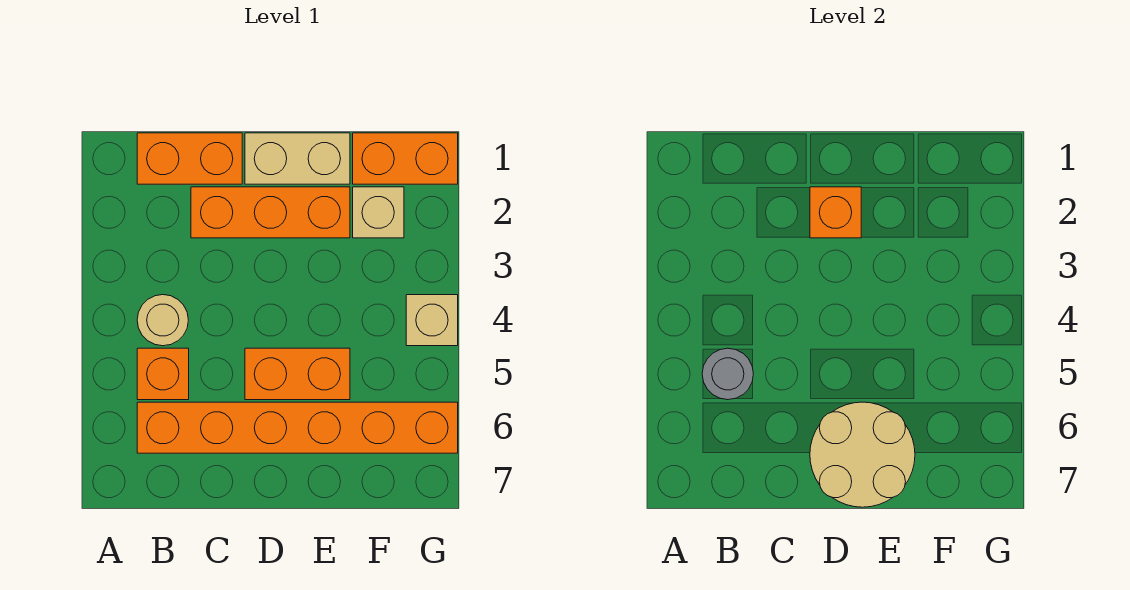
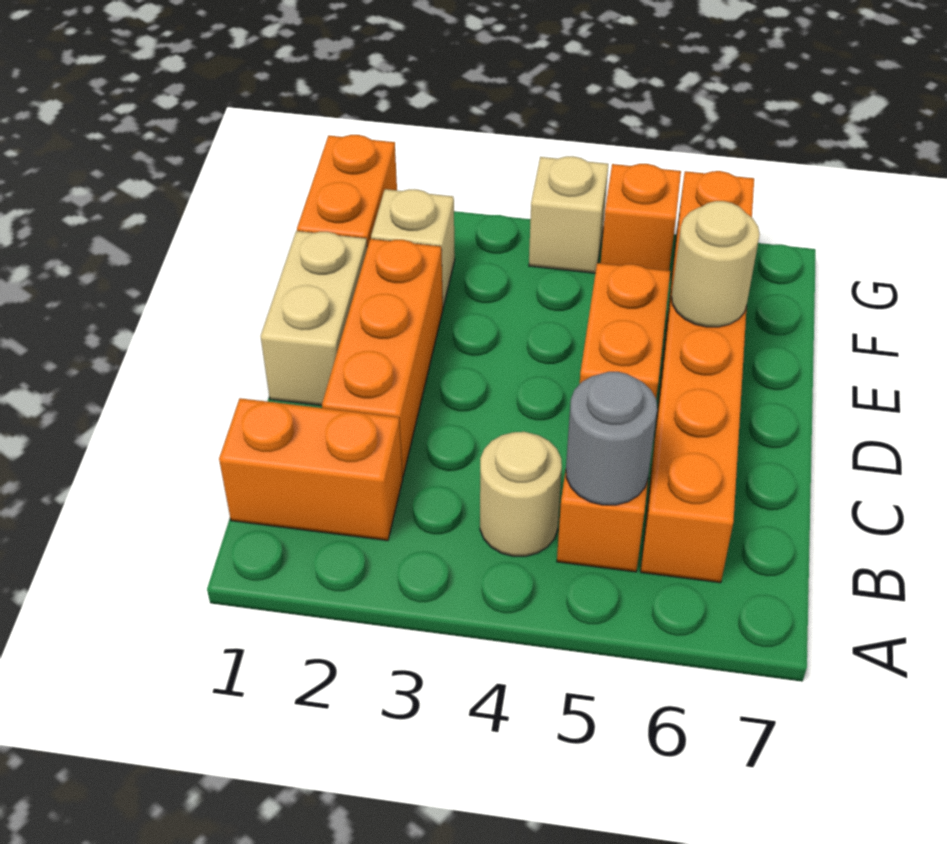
orange 1x2 brick [137,133,242,184] -> orange 1x2 brick turned to [219,398,403,540]
orange 1x1 brick [810,187,861,238] -> orange 1x1 brick moved to [601,164,681,271]
tan 2x2 round brick [810,402,915,507] -> tan 1x1 round brick [672,201,760,327]

